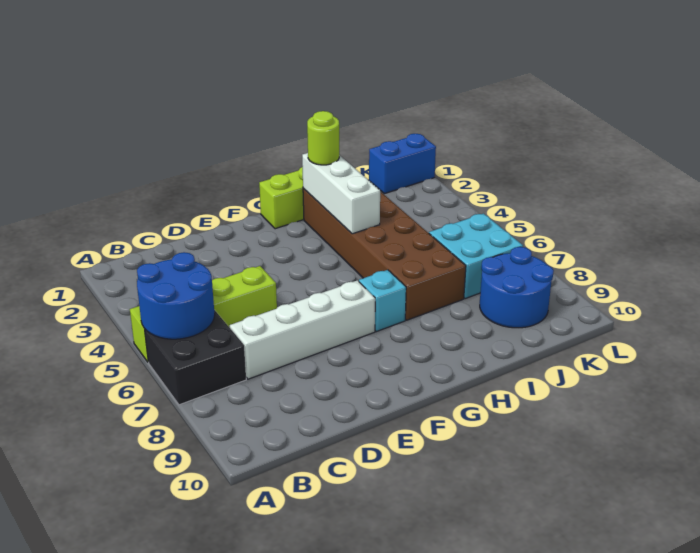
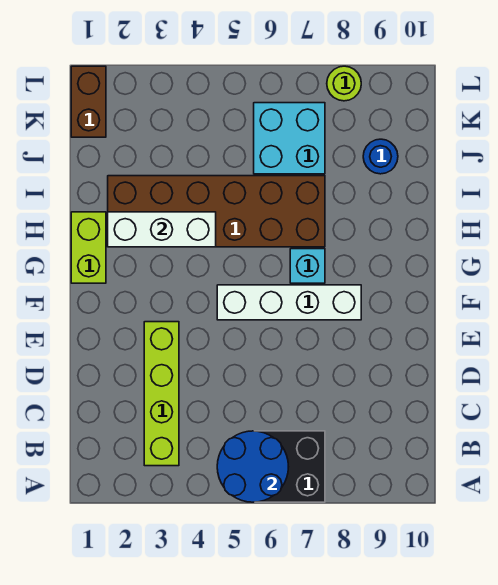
lime 1x4 brick [130,266,277,362] -> lime 1x4 brick moved to [144,322,179,466]
white 1x4 brick [230,280,375,379] -> white 1x4 brick turned to [217,285,361,320]
lime 1x1 round brick [307,111,339,165] -> lime 1x1 round brick moved to [327,66,361,101]
blue 2x2 round brick [480,247,554,328] -> blue 1x1 round brick [363,139,398,174]
blue 1x2 brick [369,134,436,194] -> brown 1x2 brick [71,66,106,137]

